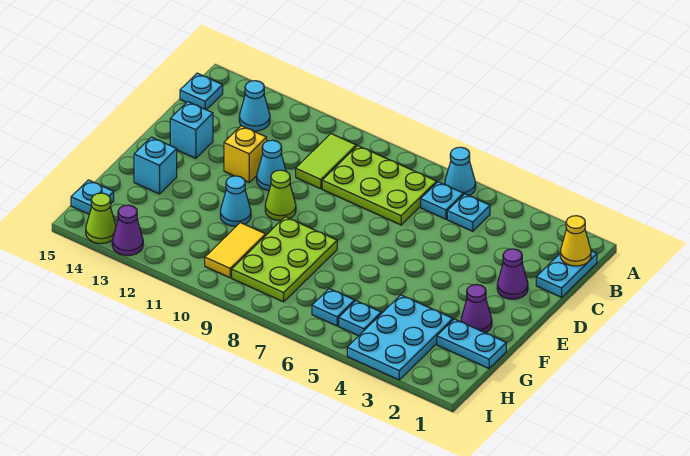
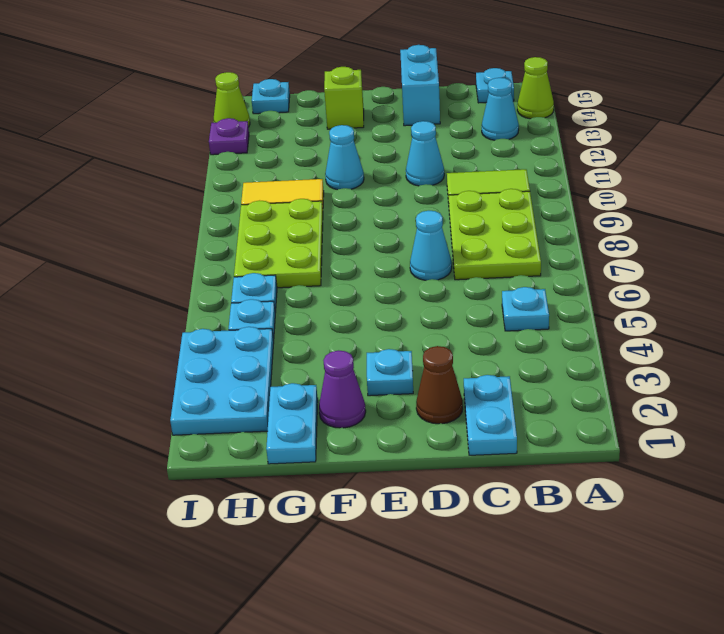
cyan 1x1 cone [445,147,476,196] -> cyan 1x1 cone moved to [410,211,452,280]
cyan 1x2 plate [536,251,597,297] -> cyan 1x2 plate turned to [464,375,517,455]
yellow 1x1 cone [560,216,591,266] -> none
cyan 1x1 plate [421,182,463,219] -> cyan 1x1 plate moved to [367,349,413,396]
purple 1x1 cone [497,249,528,299] -> brown 1x1 cone [416,346,463,424]
yellow 1x1 brick [224,126,267,182] -> none
cyan 1x1 brick [170,102,213,158] -> cyan 1x2 brick [400,45,440,126]
lime 1x1 cone [265,170,296,221] -> lime 1x1 cone moved to [517,57,554,119]
lime 2x3 plate [232,217,337,302] -> lime 2x3 plate turned to [234,199,323,288]
cyan 1x1 brick [134,137,177,194] -> lime 1x1 brick [324,67,364,129]
cyan 2x3 plate [347,295,453,380] -> cyan 2x3 plate turned to [170,327,274,435]
purple 1x1 cone [112,205,143,256] -> purple 1x1 plate [209,118,249,155]

